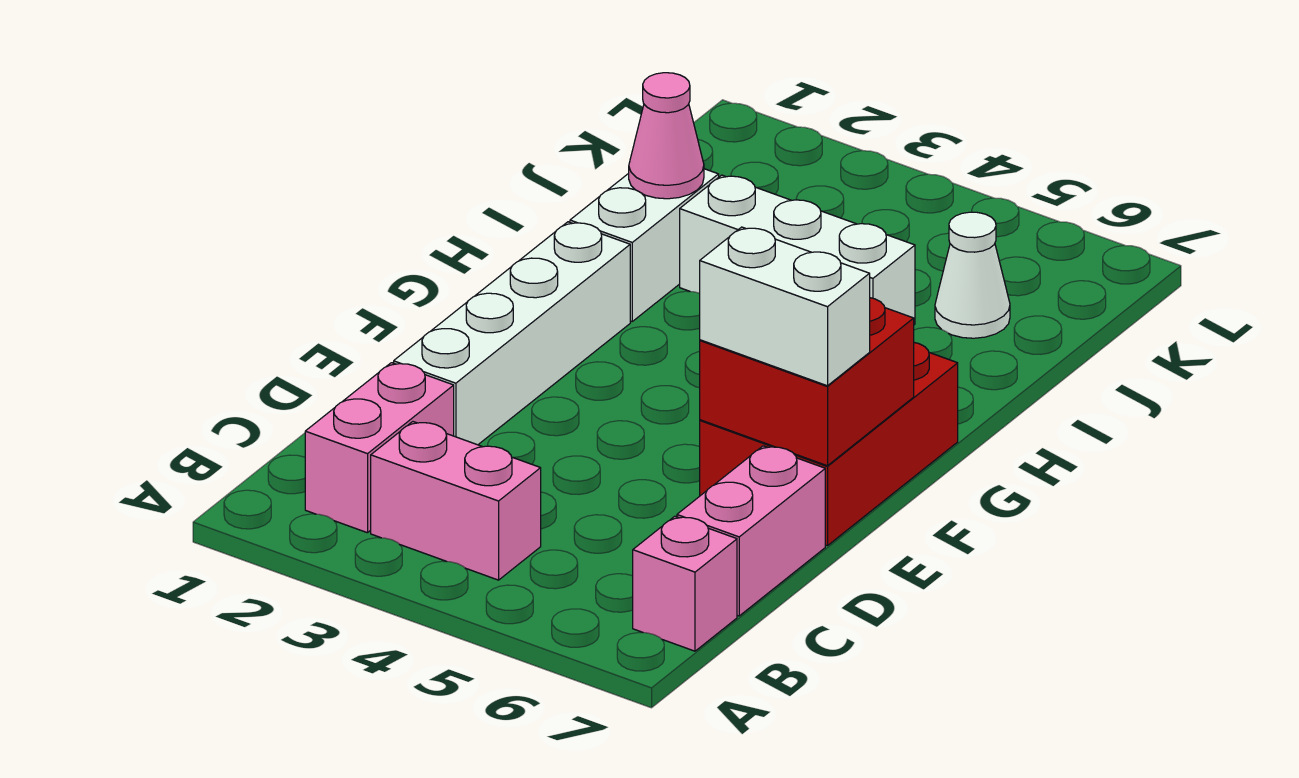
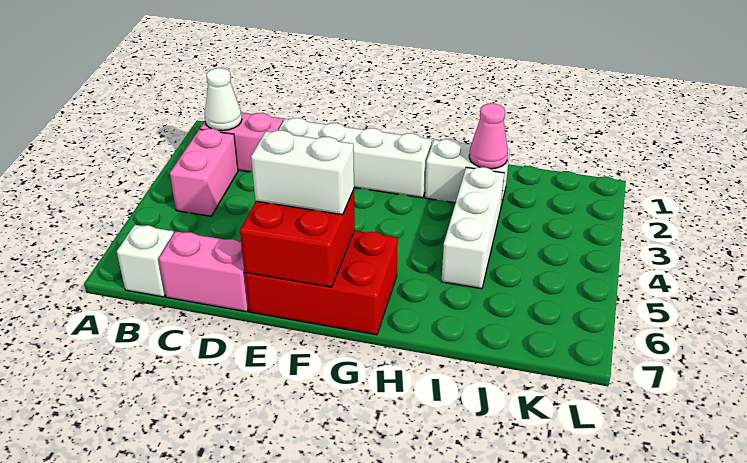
pink 1x1 brick [633,516,737,651] -> white 1x1 brick [117,225,174,297]
white 1x2 brick [700,227,870,386] -> white 1x2 brick turned to [251,130,354,215]
white 1x1 cone [935,212,1010,338] -> white 1x1 cone moved to [205,68,242,131]

